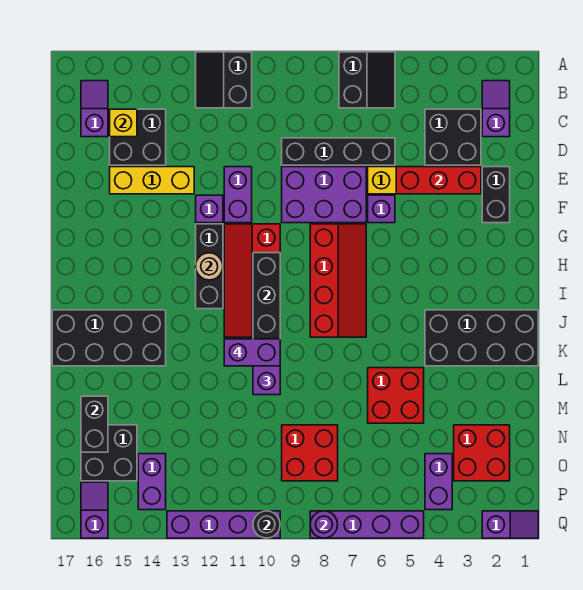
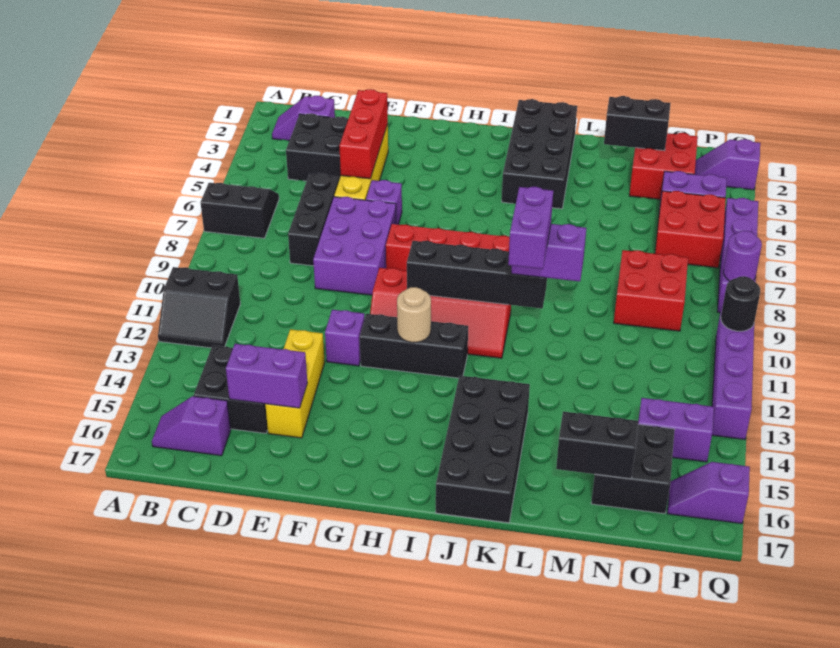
yellow 1x1 brick [110,109,137,137] -> none
black 1x4 brick [282,138,395,165] -> black 1x3 brick [288,173,339,266]
black 1x2 brick [482,167,510,223] -> black 1x2 brick moved to [604,96,671,151]
purple 1x2 brick [224,167,252,223] -> purple 1x2 brick moved to [226,344,307,408]
red 2x2 brick [368,368,424,423] -> red 2x2 brick moved to [655,191,726,268]
purple 1x2 slope [482,511,538,538] -> purple 1x2 slope turned to [695,139,760,190]

